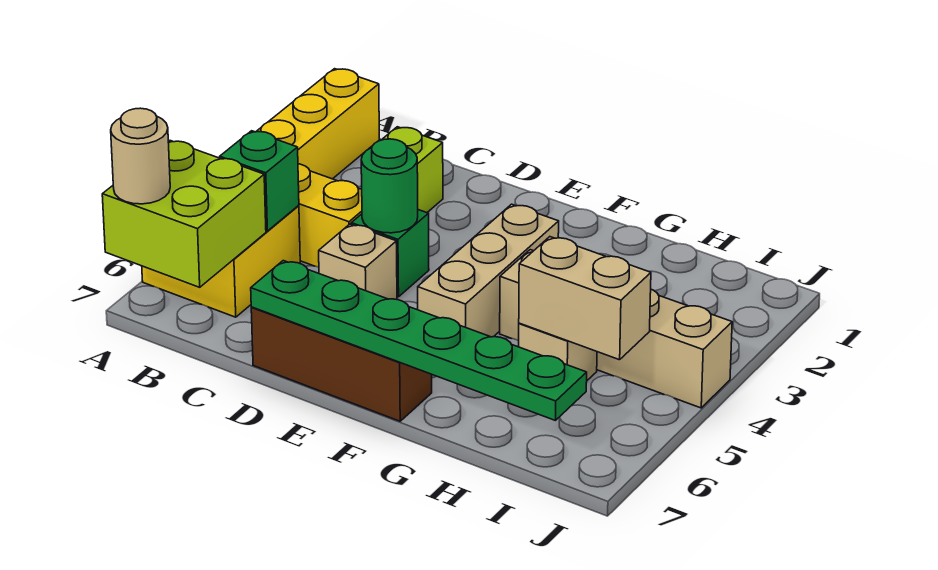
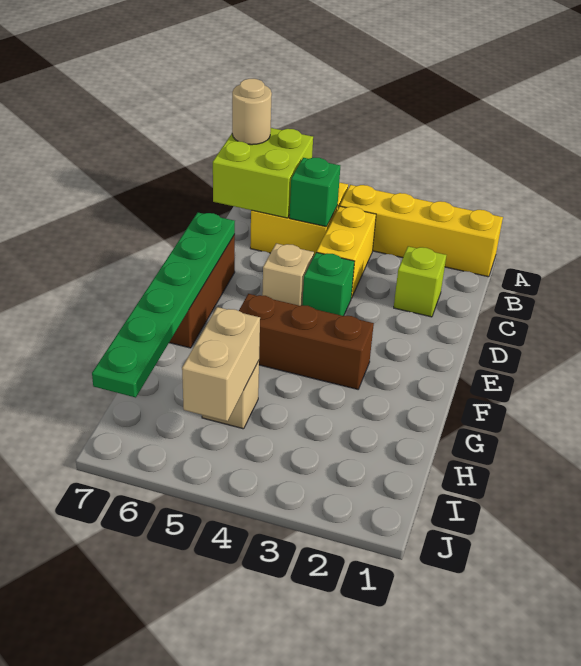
green 1x1 round brick [361,139,418,233] -> none
tan 1x3 brick [418,204,559,337] -> brown 1x3 brick [239,294,374,389]
tan 1x4 brick [500,250,732,408] -> none

